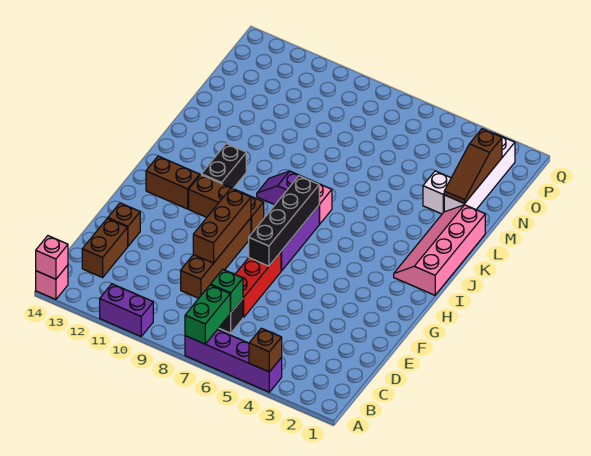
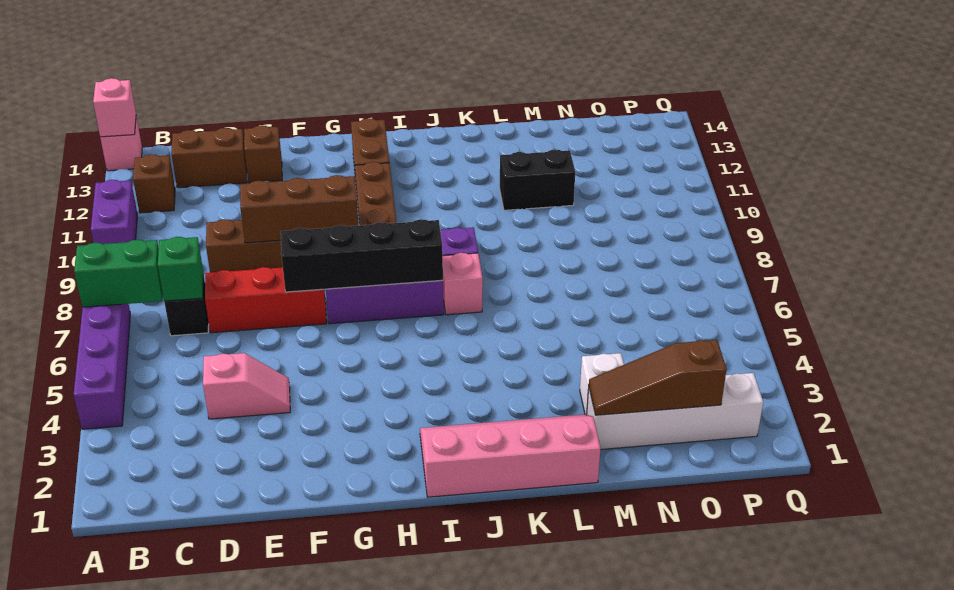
brown 1x1 brick [249,328,282,372] -> brown 1x1 brick moved to [133,154,175,213]
none -> pink 1x2 slope [203,353,290,419]
black 1x2 brick [201,143,246,188] -> black 1x2 brick moved to [500,149,575,210]

